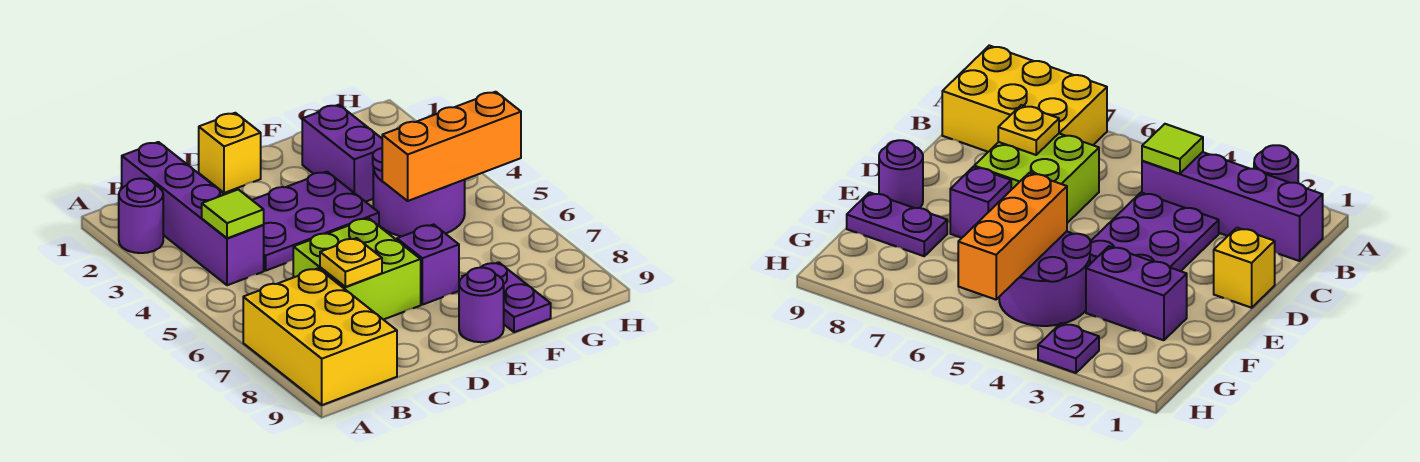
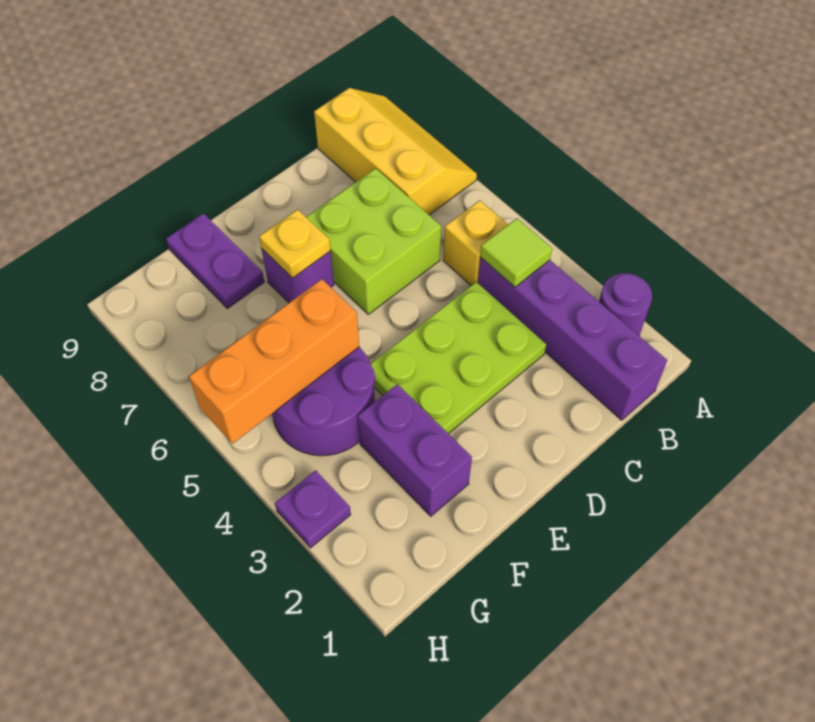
yellow 2x3 brick [243,268,397,405] -> yellow 2x3 slope [314,88,477,215]
purple 2x3 plate [252,172,379,271] -> lime 2x3 plate [371,282,546,434]
yellow 1x1 plate [320,238,382,287] -> yellow 1x1 plate moved to [259,209,331,278]
yellow 1x1 brick [199,113,261,193] -> yellow 1x1 brick moved to [443,200,508,285]
purple 1x1 round brick [459,268,504,342] -> none

